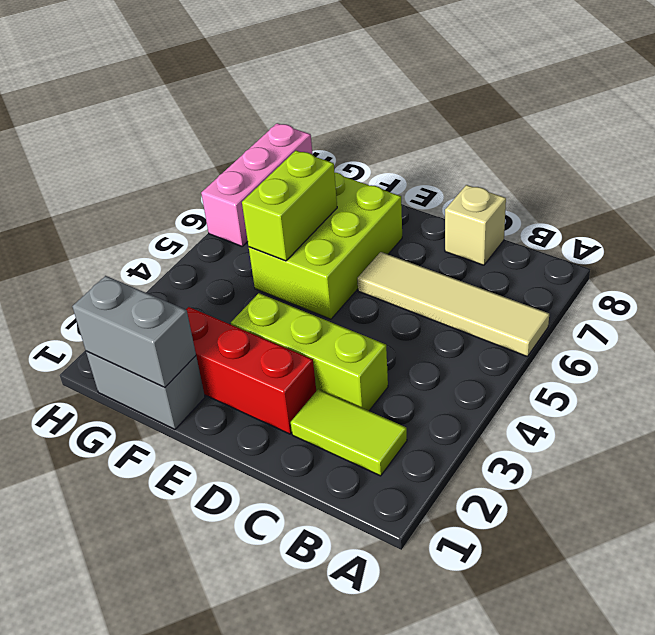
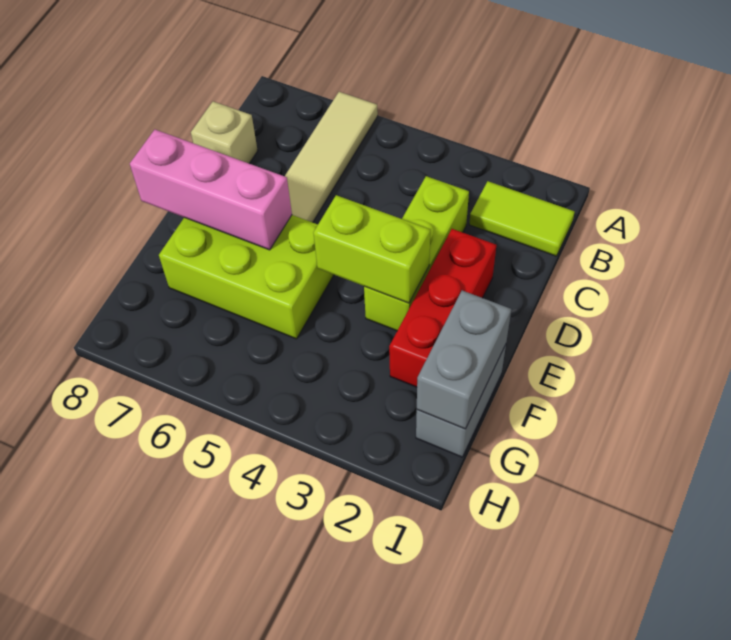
lime 1x2 tile [291,389,407,476] -> lime 1x2 tile turned to [469,181,575,256]
lime 1x2 brick [242,151,337,261] -> lime 1x2 brick moved to [313,195,430,303]
pink 1x3 brick [201,123,313,246] -> pink 1x3 brick moved to [130,130,292,250]

